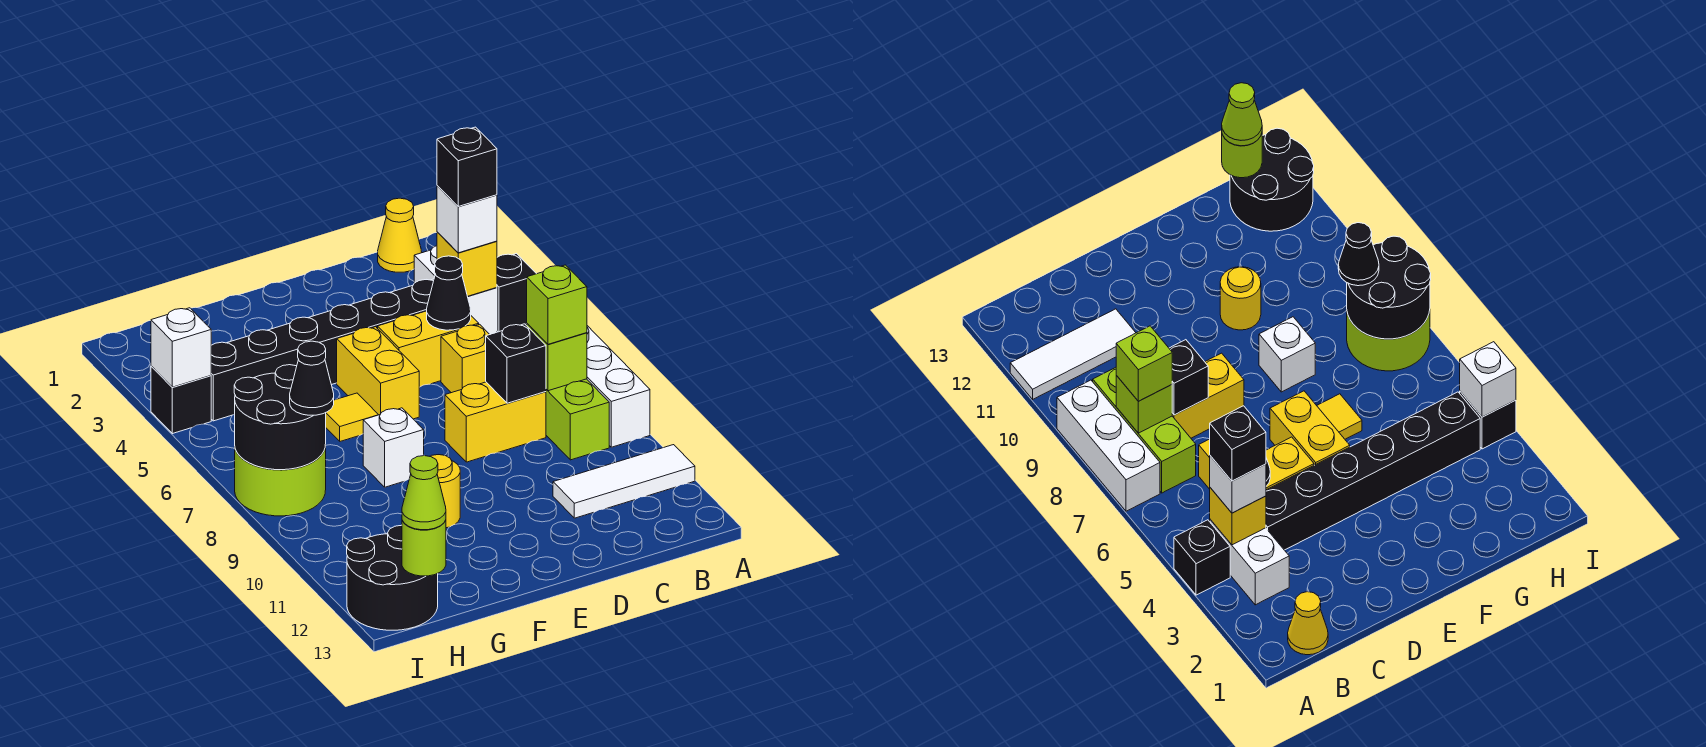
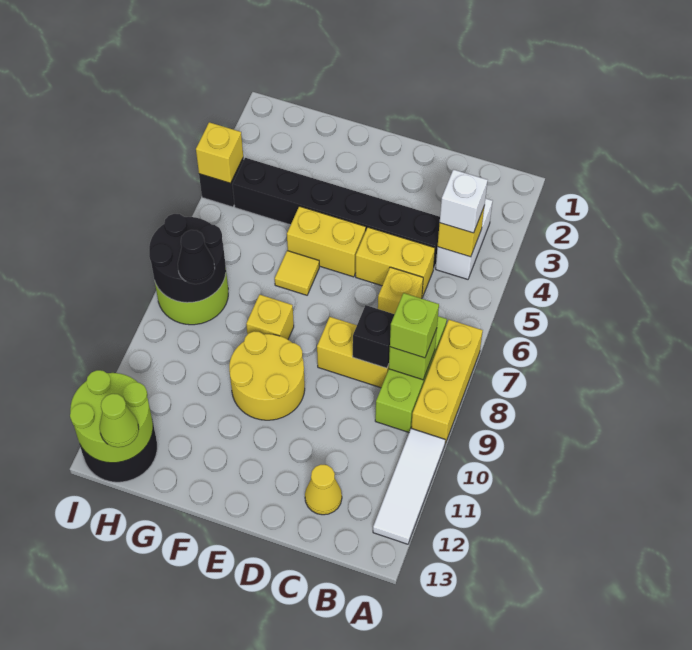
black 1x1 brick [497,254,536,332] -> none
white 1x3 brick [587,326,650,447] -> yellow 1x3 brick [411,320,483,444]
white 1x3 tile [553,445,695,518] -> white 1x3 tile turned to [373,428,445,544]
yellow 1x1 cone [378,198,422,272] -> yellow 1x1 cone moved to [305,465,342,515]
black 1x1 brick [437,127,497,206] -> none
black 1x1 cone [427,256,471,330] -> none
yellow 1x2 brick [337,327,419,419] -> yellow 1x2 brick turned to [287,206,366,277]
white 1x1 brick [363,408,424,487] -> yellow 1x1 brick [246,295,294,339]
yellow 1x1 round brick [430,455,460,528] -> yellow 2x2 round brick [229,331,305,420]
lime 1x1 round brick [402,520,446,576] -> lime 2x2 round brick [70,370,153,463]
white 1x1 brick [151,308,211,387] -> yellow 1x1 brick [196,122,243,183]

